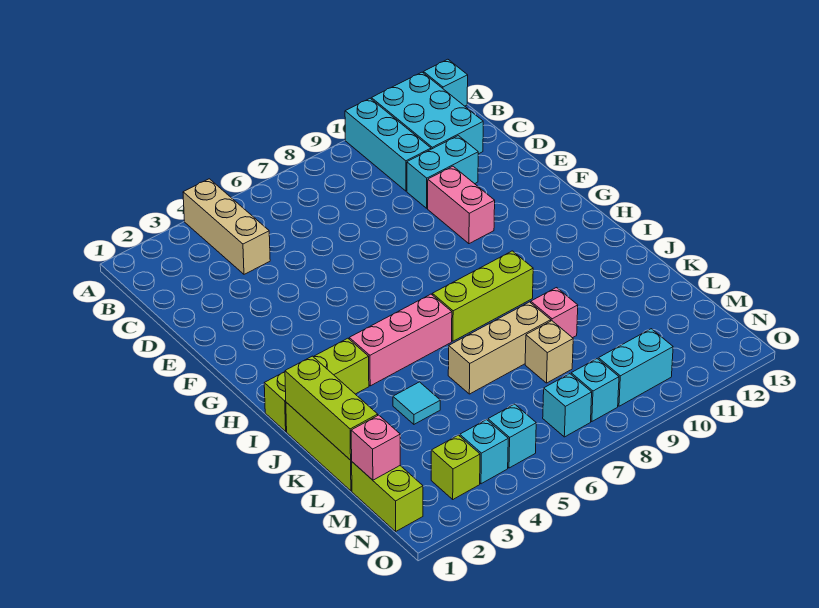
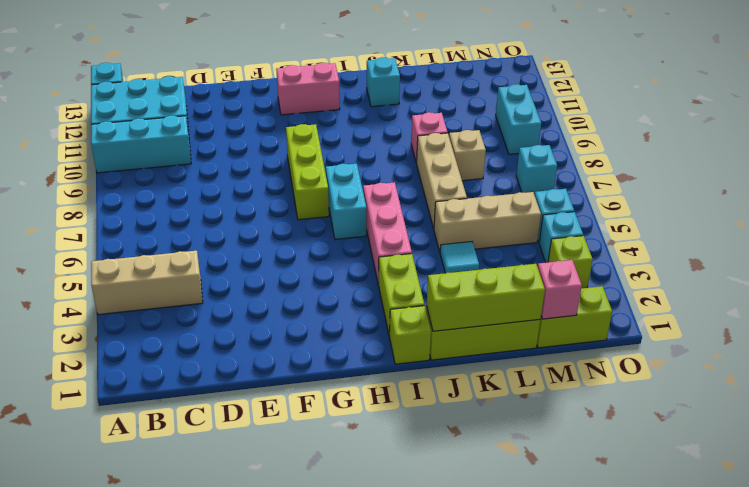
cyan 1x2 brick [407,136,478,208] -> cyan 1x2 brick moved to [326,164,366,239]
pink 1x2 brick [428,166,495,244] -> pink 1x2 brick moved to [276,63,340,115]
lime 1x3 brick [432,251,533,341] -> lime 1x3 brick moved to [286,124,329,220]
none -> tan 1x3 brick [434,192,541,252]
cyan 1x1 brick [571,359,619,422] -> cyan 1x1 brick moved to [367,57,400,107]

